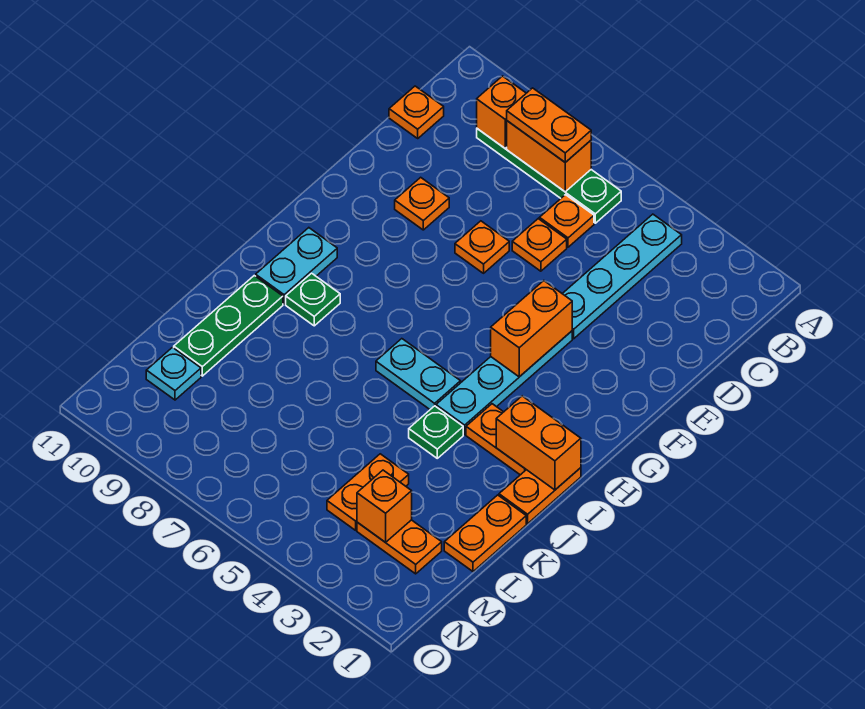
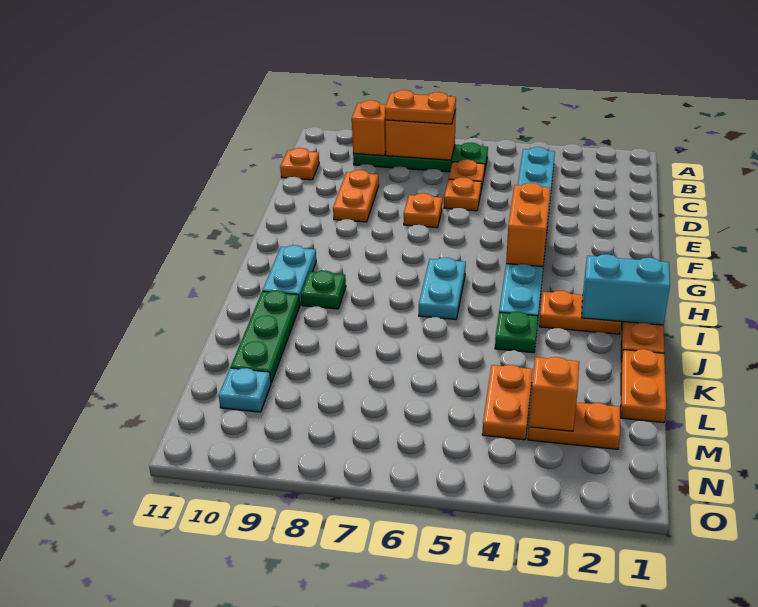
orange 1x1 plate [395,177,449,230] -> orange 1x2 plate [333,170,379,222]
orange 1x2 brick [496,396,581,490] -> cyan 1x2 brick [582,254,670,325]
cyan 1x2 plate [376,339,461,409] -> cyan 1x2 plate turned to [419,258,466,319]

